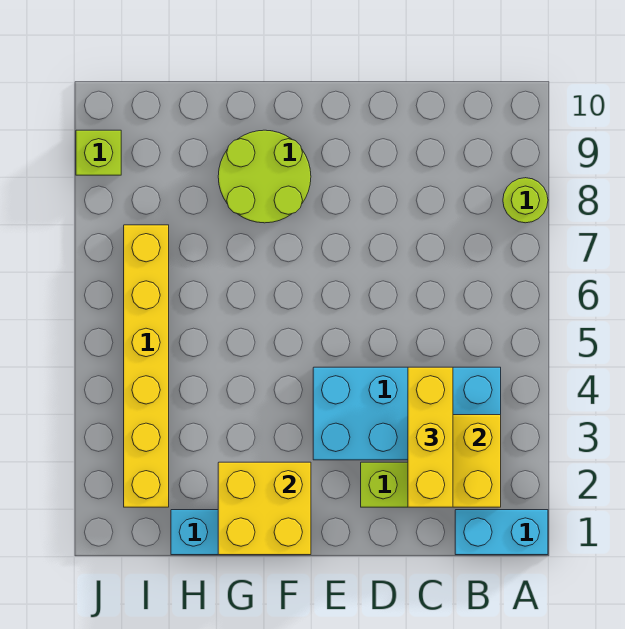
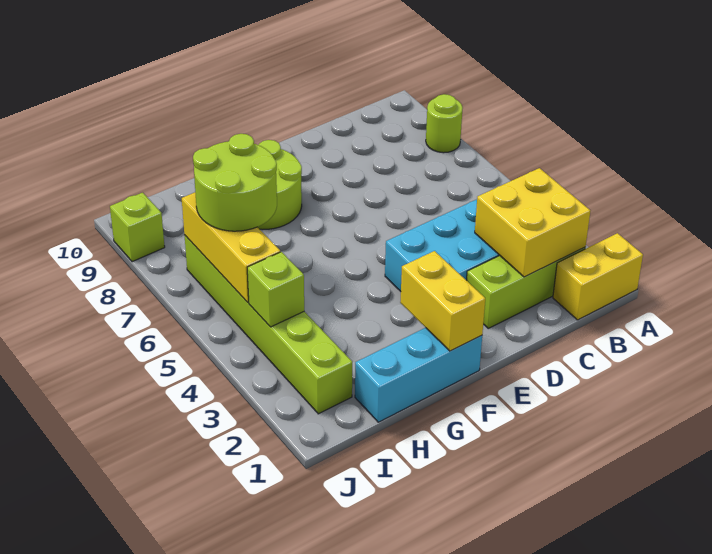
cyan 1x2 brick [455,510,548,555] -> yellow 1x2 brick [553,233,643,320]
yellow 1x3 brick [408,367,453,507] -> yellow 1x3 brick moved to [182,192,280,302]
yellow 2x2 brick [218,462,311,555] -> yellow 1x2 brick [400,251,485,351]
none -> lime 2x2 round brick [193,134,277,231]
yellow 1x6 brick [124,225,169,507] -> lime 1x6 brick [184,235,352,414]
none -> lime 1x1 brick [247,252,304,327]

